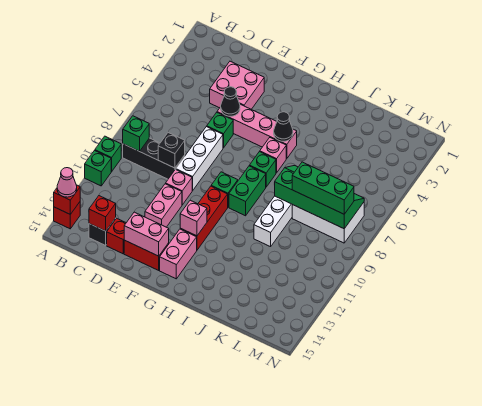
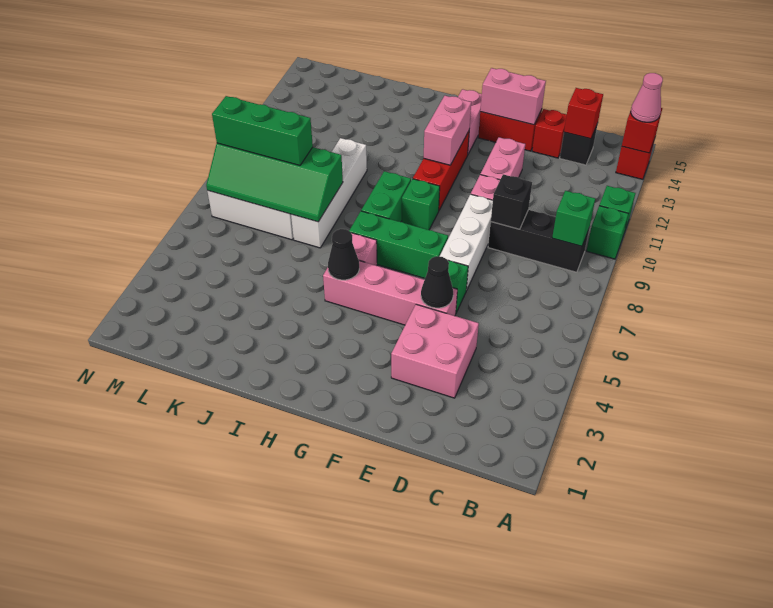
pink 1x1 brick [180,200,207,236] -> pink 1x2 brick [424,96,471,165]
green 1x1 brick [249,152,276,187] -> green 1x3 brick [349,211,448,278]

